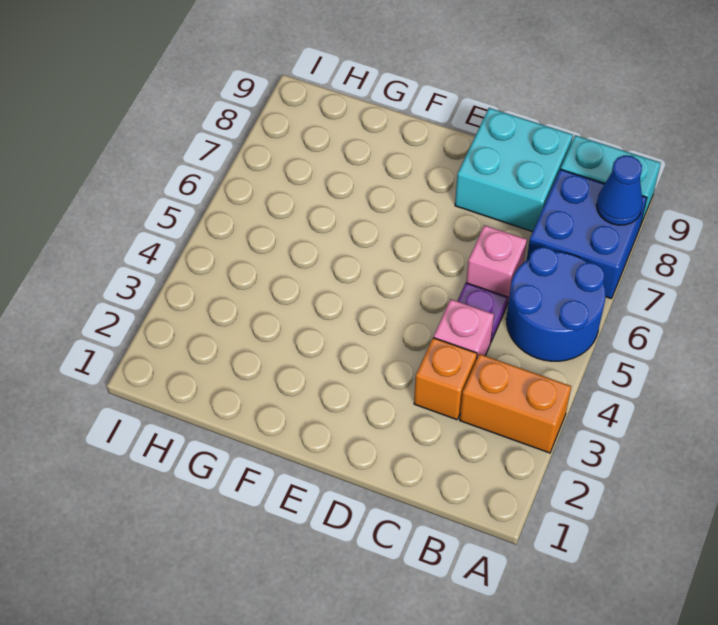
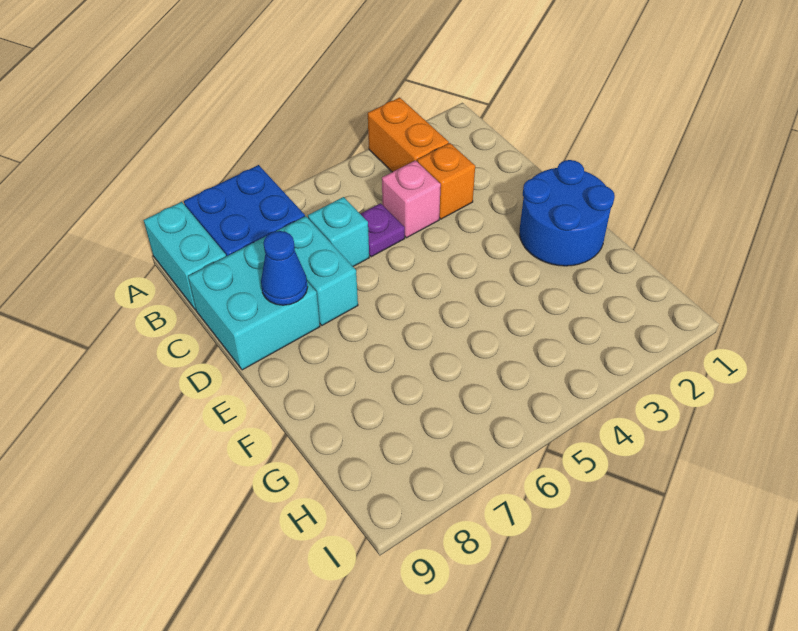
blue 2x2 round brick [506,247,606,361] -> blue 2x2 round brick moved to [520,160,615,266]
blue 1x1 cone [596,156,643,225] -> blue 1x1 cone moved to [261,231,308,305]
pink 1x1 brick [466,225,527,305] -> cyan 1x1 brick [308,197,369,266]
none -> cyan 1x2 brick [277,216,358,325]

